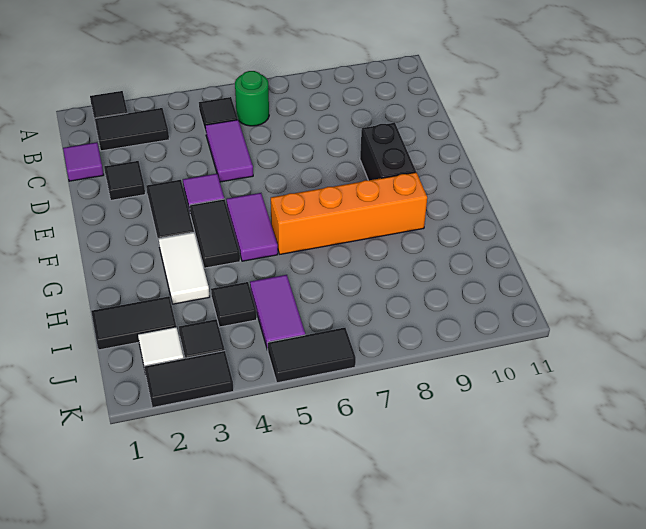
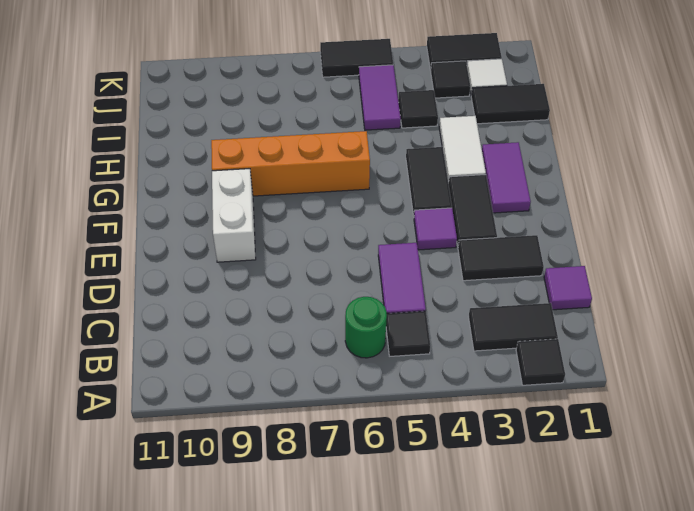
black 1x1 tile [104,161,145,200] -> black 1x2 tile [458,235,544,281]
black 1x2 brick [360,123,416,180] -> white 1x2 brick [212,169,256,262]
purple 1x2 tile [226,193,278,261] -> purple 1x2 tile moved to [482,142,531,213]

